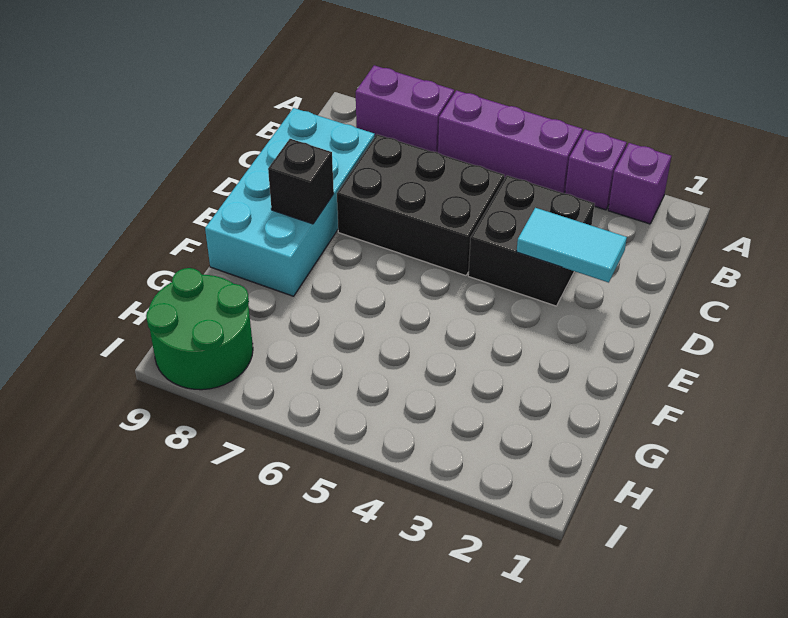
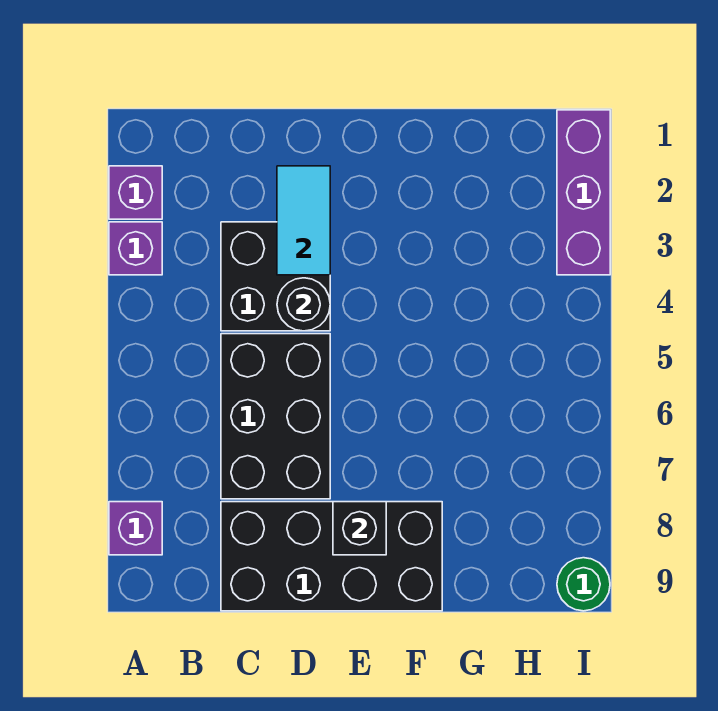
purple 1x3 brick [438,90,583,193] -> purple 1x3 brick moved to [557,110,610,275]
purple 1x2 brick [356,65,454,153] -> purple 1x1 brick [109,502,162,555]
cyan 2x4 brick [205,108,375,296] -> black 2x4 brick [221,502,442,611]
none -> black 1x1 round brick [277,278,330,331]
green 2x2 round brick [146,268,253,390] -> green 1x1 round brick [557,558,610,611]

